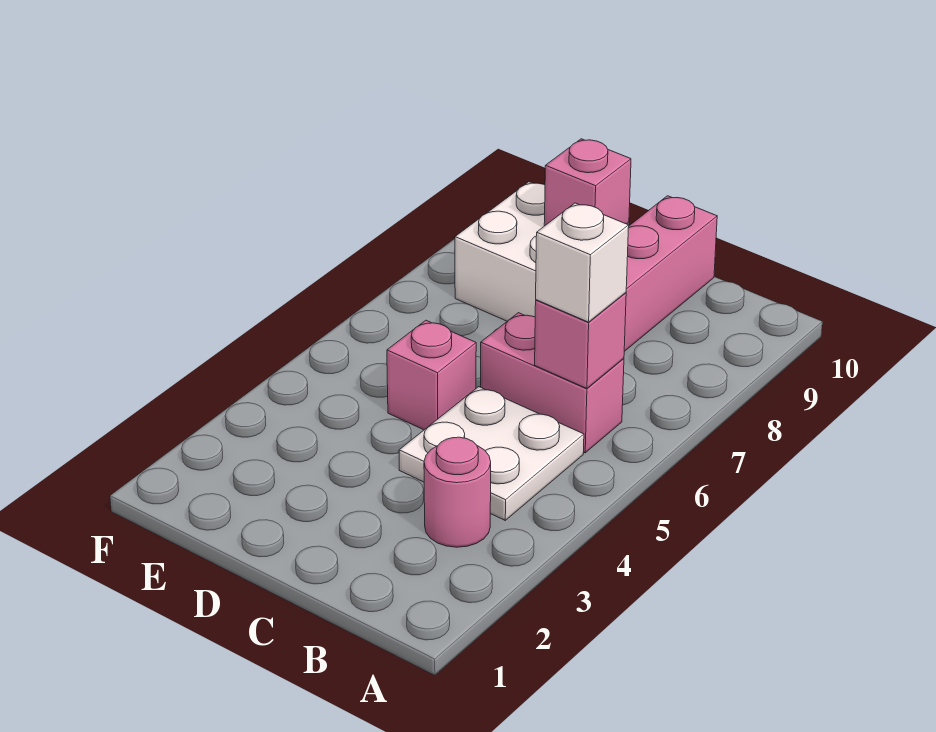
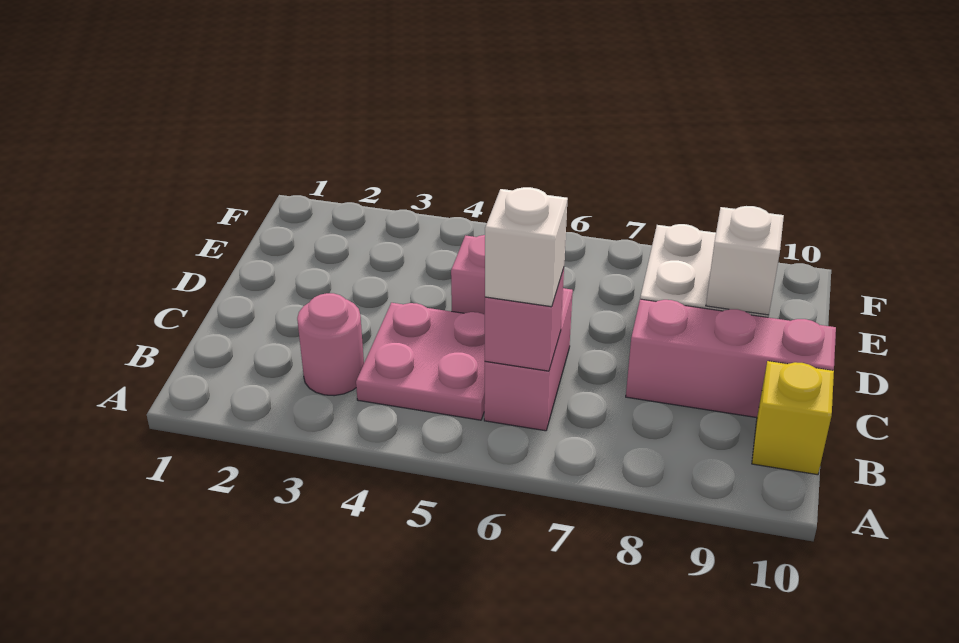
white 2x2 plate [399,387,584,520] -> pink 2x2 plate [356,303,485,420]
none -> yellow 1x1 brick [752,361,834,475]
pink 1x1 brick [544,139,631,226] -> white 1x1 brick [706,206,784,315]

